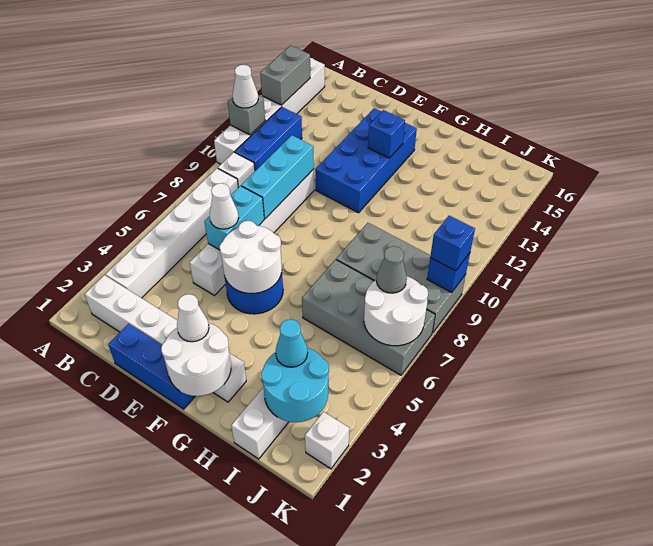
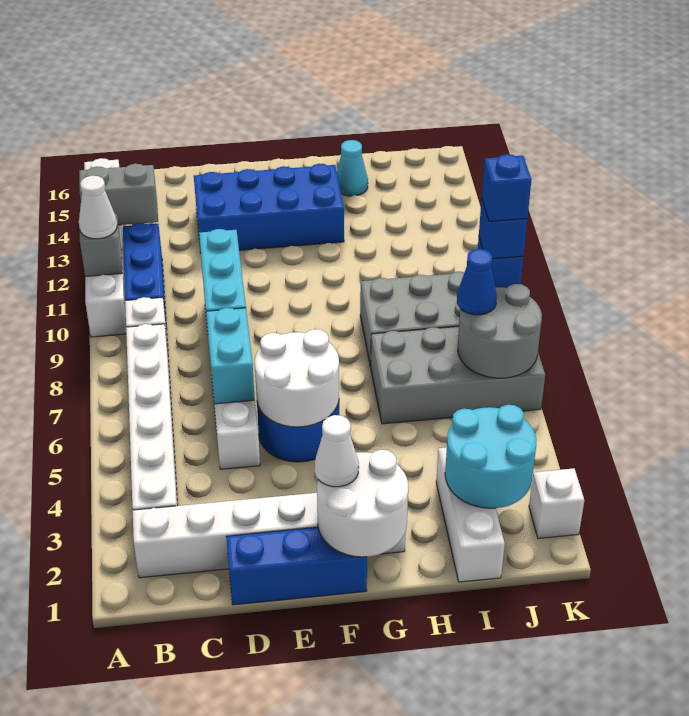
grey 1x2 brick [260,45,310,105] -> grey 1x2 brick turned to [79,164,158,225]
white 1x1 cone [210,183,238,229] -> none
blue 2x4 brick [315,108,417,213] -> blue 2x4 brick turned to [194,164,344,253]
blue 1x1 brick [368,110,405,158] -> blue 1x1 brick moved to [482,154,531,221]
cyan 1x1 cone [276,319,308,367] -> cyan 1x1 cone moved to [337,140,368,196]
white 2x2 round brick [364,276,428,346] -> grey 2x2 round brick [458,284,542,378]
grey 1x1 cone [376,246,407,293] -> blue 1x1 cone [457,249,497,315]

